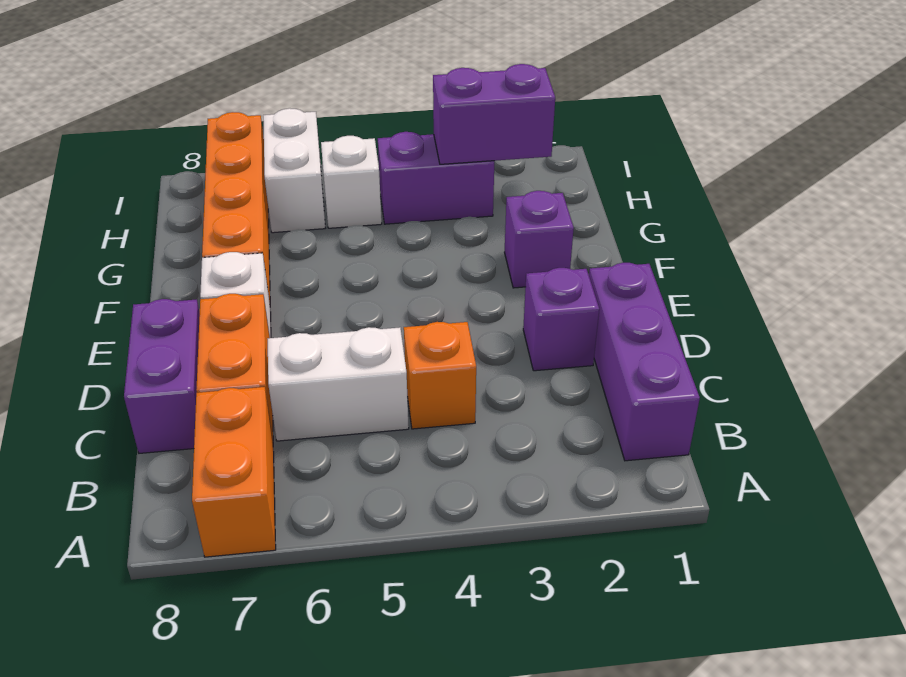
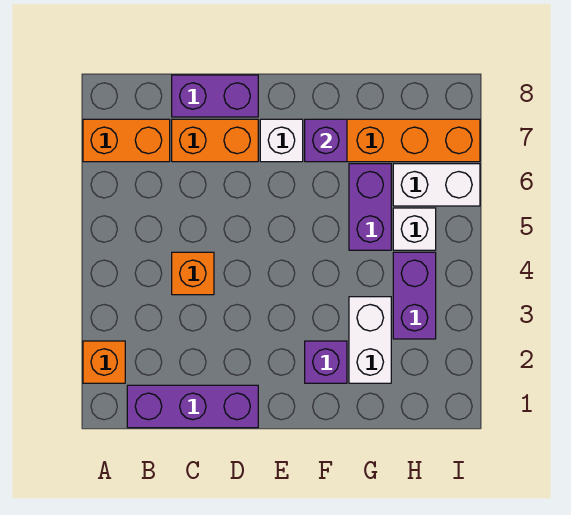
none -> orange 1x1 brick [83,341,125,383]
white 1x2 brick [268,327,409,441] -> white 1x2 brick moved to [349,297,391,383]
purple 1x1 brick [523,268,599,371] -> purple 1x1 brick moved to [305,119,347,162]
purple 1x2 brick [433,64,555,164] -> purple 1x2 brick moved to [349,164,391,250]

